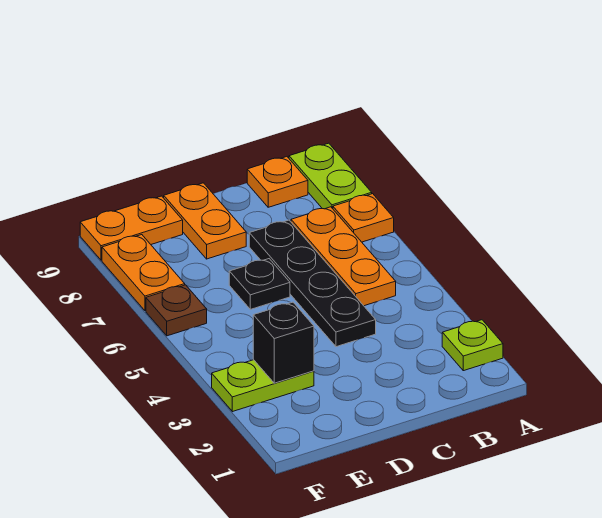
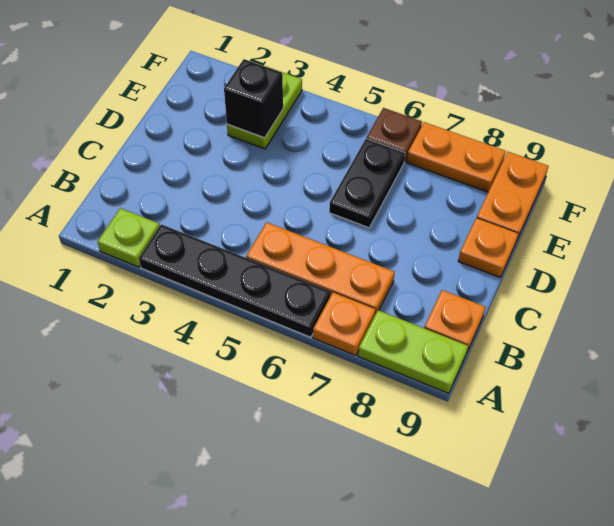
black 1x4 plate [249,220,376,347] -> black 1x4 plate moved to [139,224,331,337]
black 1x1 plate [229,259,290,309] -> black 1x2 plate [329,139,405,228]
orange 1x2 plate [164,183,246,259] -> orange 1x1 plate [458,218,518,277]

